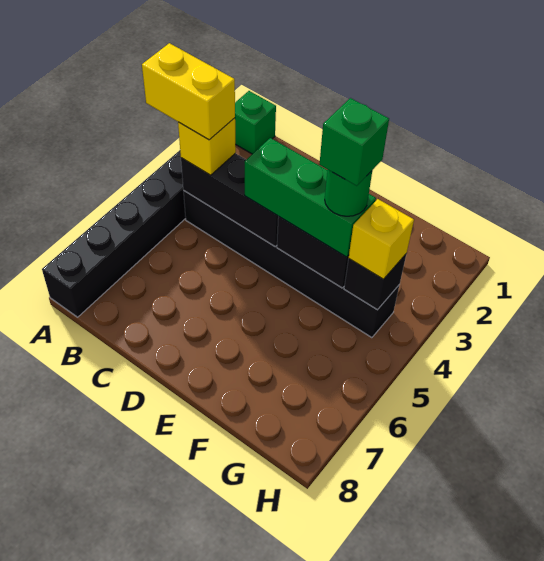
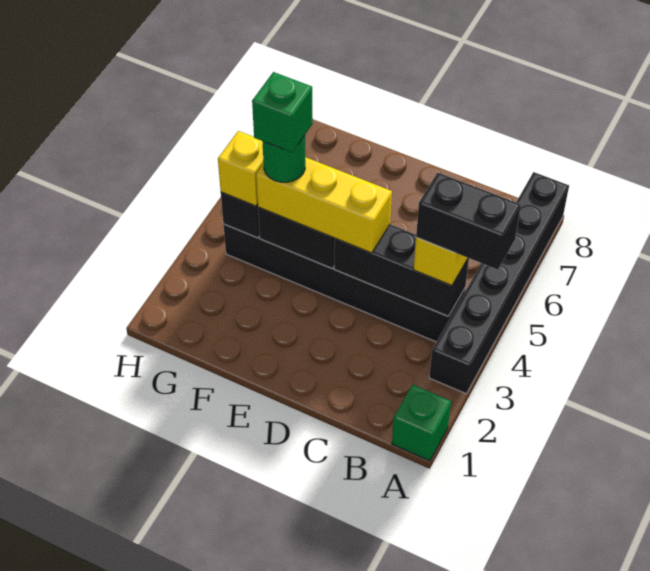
yellow 1x2 brick [142,43,235,140] -> black 1x2 brick [416,173,521,270]
green 1x3 brick [245,138,376,257] -> yellow 1x3 brick [256,157,392,253]

